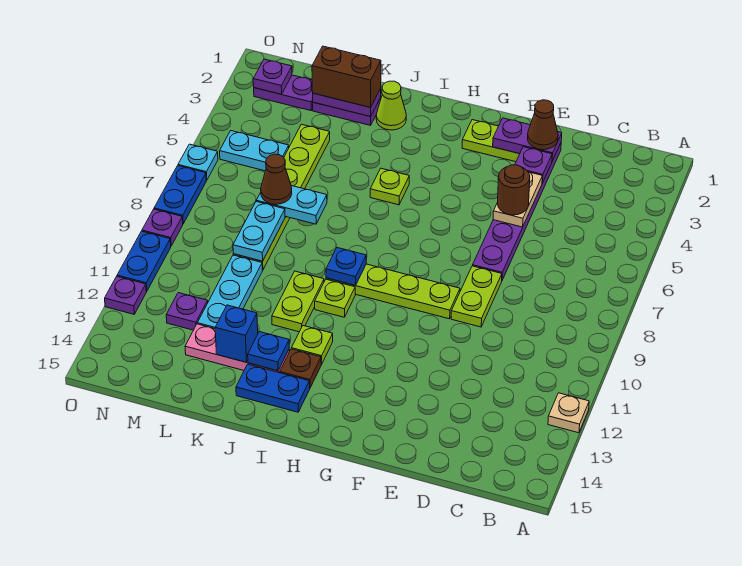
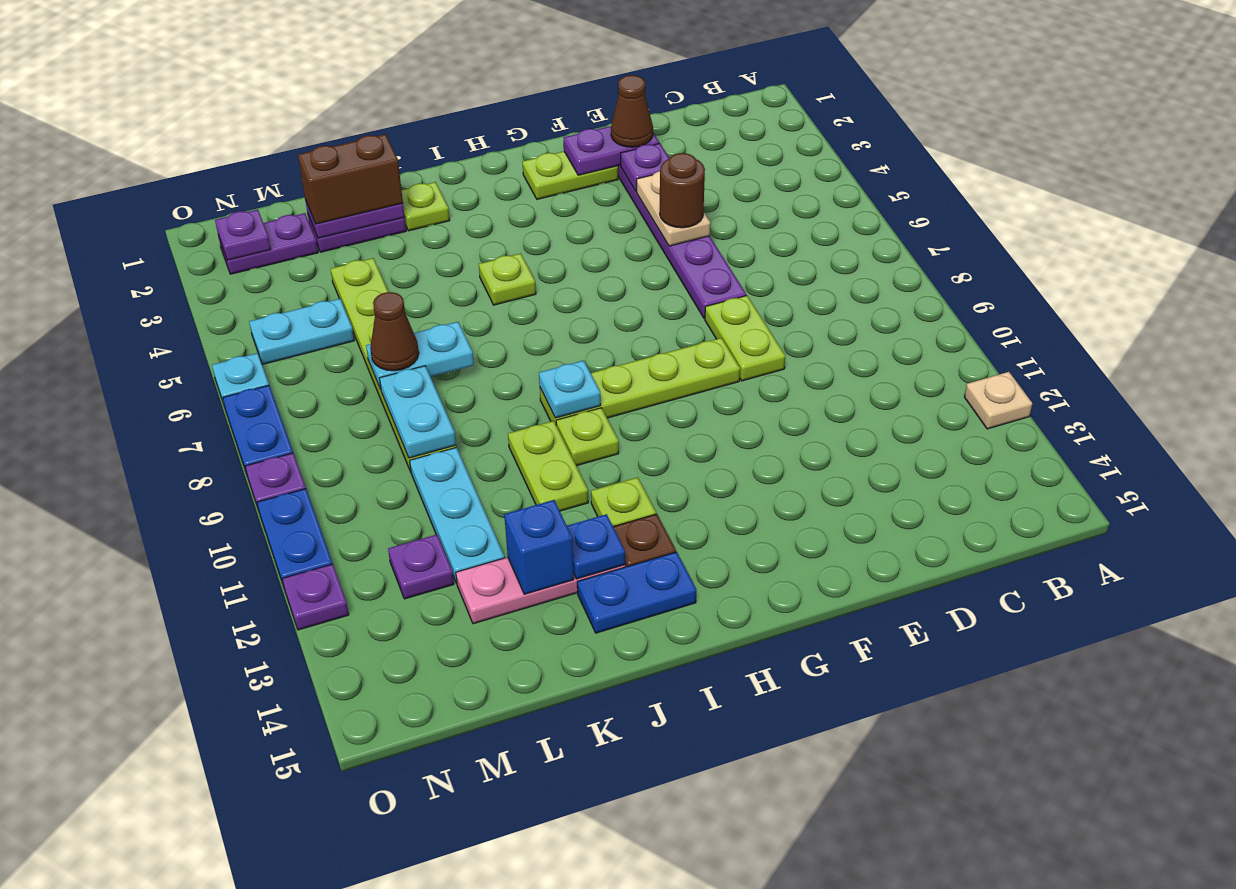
blue 1x1 plate [326,248,366,285] -> cyan 1x1 plate [539,361,601,418]
lime 1x1 cone [376,81,406,130] -> lime 1x1 plate [402,182,450,231]

